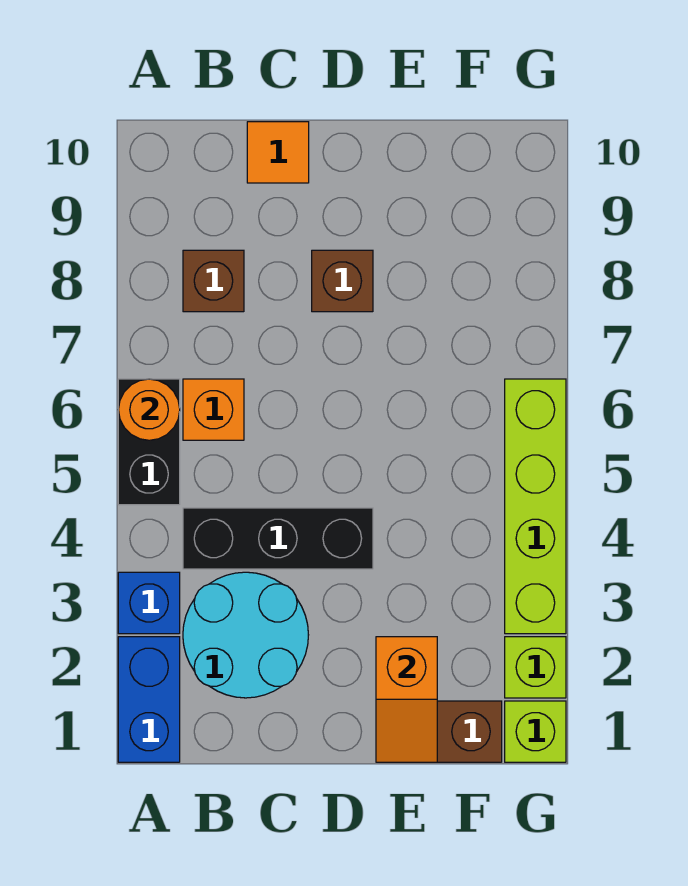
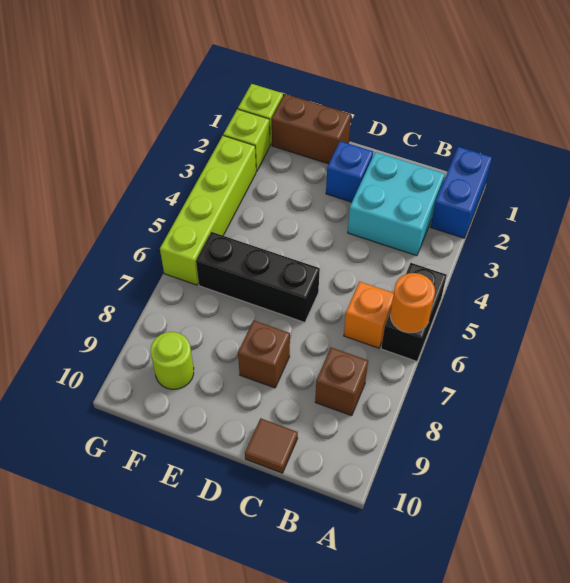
blue 1x1 brick [118,572,180,634] -> blue 1x1 brick moved to [326,141,373,202]
cyan 2x2 round brick [183,572,308,698] -> cyan 2x2 brick [348,152,445,256]
black 1x3 brick [183,508,373,569] -> black 1x3 brick moved to [196,232,320,322]
orange 1x1 tile [247,122,309,183] -> brown 1x1 tile [245,418,298,473]
orange 1x2 slope [376,637,437,762] -> none
none -> lime 1x1 round brick [151,332,194,389]

